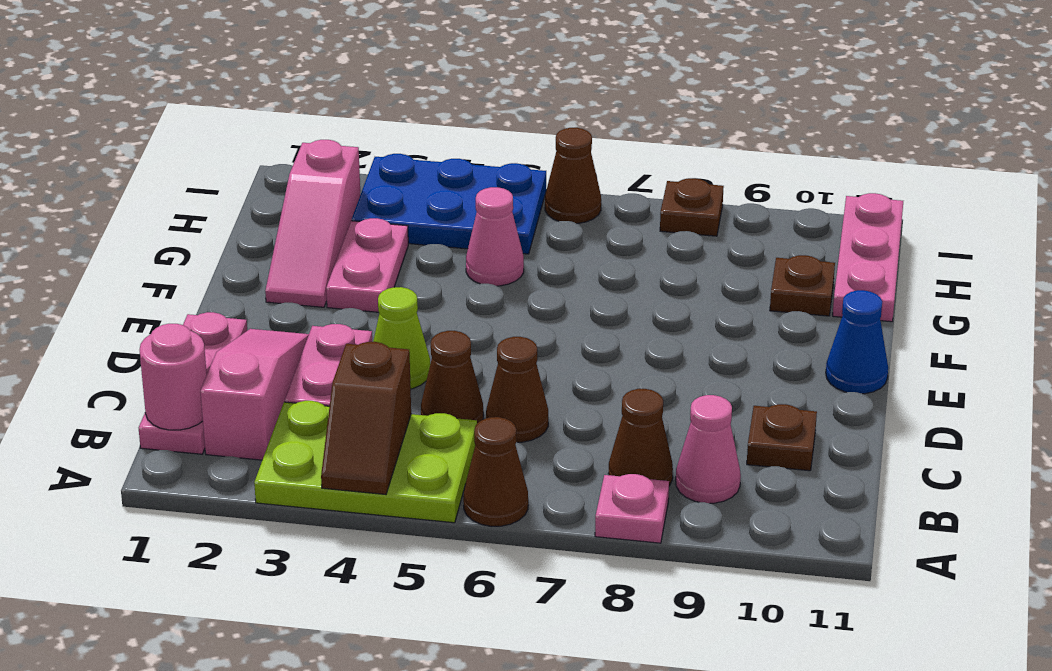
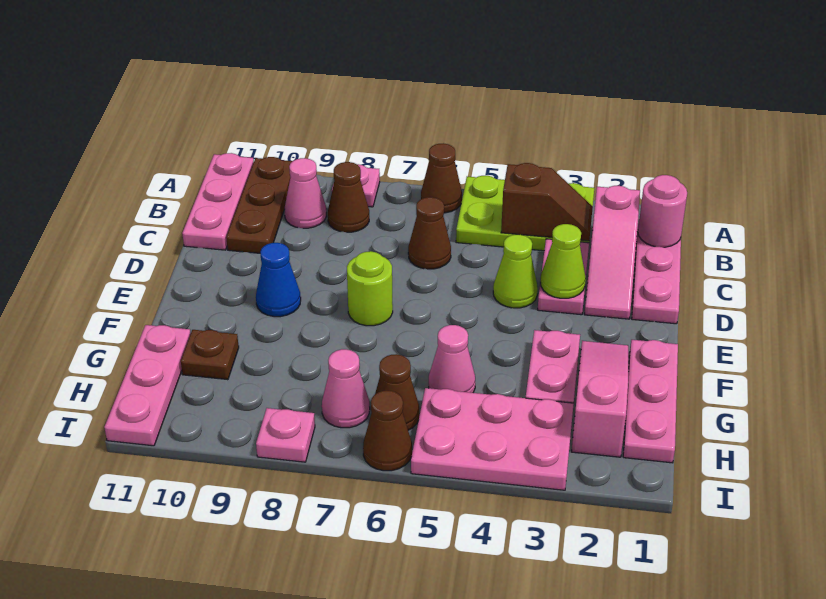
brown 1x2 slope [321,342,411,495] -> brown 1x2 slope turned to [501,163,593,241]
none -> pink 1x3 plate [182,153,254,250]
brown 1x1 cone [421,331,483,423] -> brown 1x1 cone moved to [375,354,419,430]
brown 1x1 plate [747,404,817,471] -> brown 1x3 plate [226,157,292,253]
none -> lime 1x1 cone [540,224,586,298]
none -> lime 1x1 round brick [347,251,393,326]
blue 1x1 cone [826,290,888,394] -> blue 1x1 cone moved to [256,243,301,317]
none -> pink 1x3 plate [623,340,678,463]
blue 2x3 plate [352,154,546,254] -> pink 2x3 plate [411,388,574,490]
none -> pink 1x1 cone [322,349,370,428]
brown 1x1 plate [660,178,724,236] -> pink 1x1 plate [256,408,315,462]

